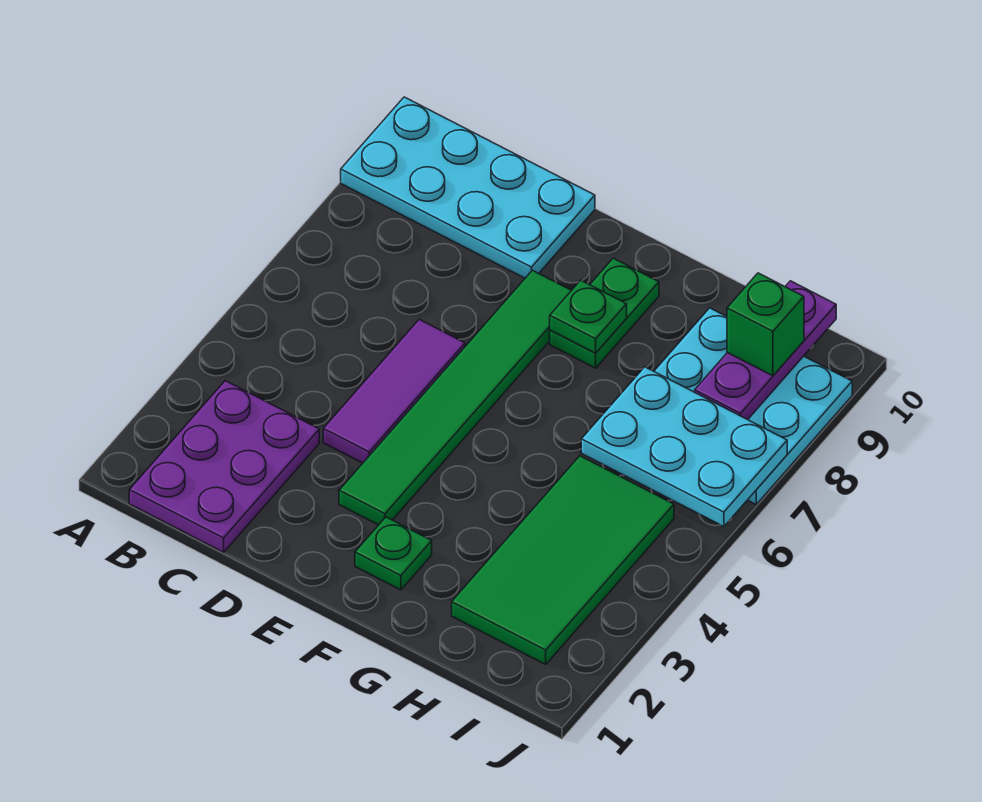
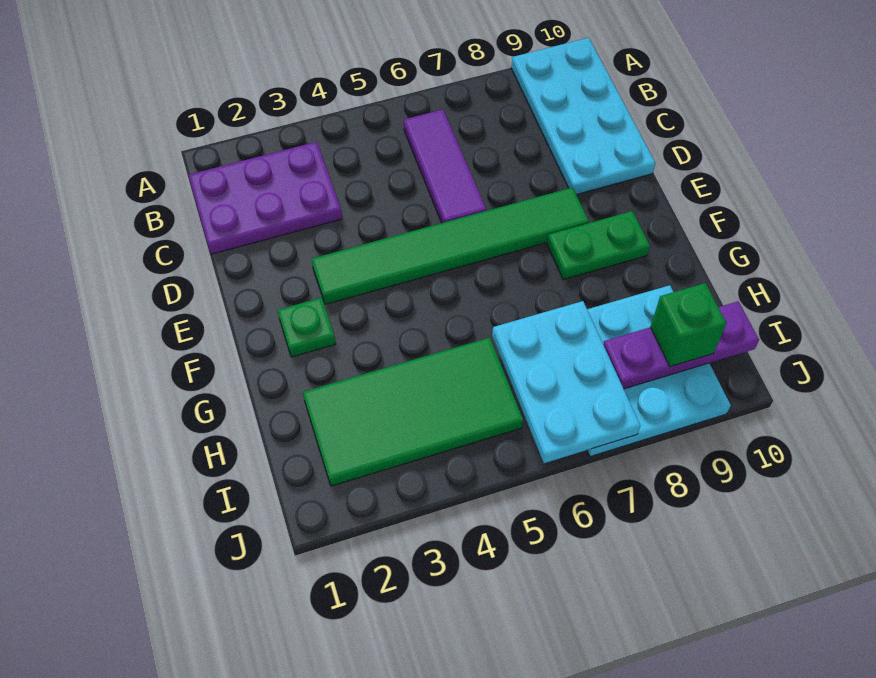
purple 1x3 tile [323,319,465,463] -> purple 1x3 tile turned to [404,109,486,223]
green 1x1 plate [550,280,627,353] -> none

